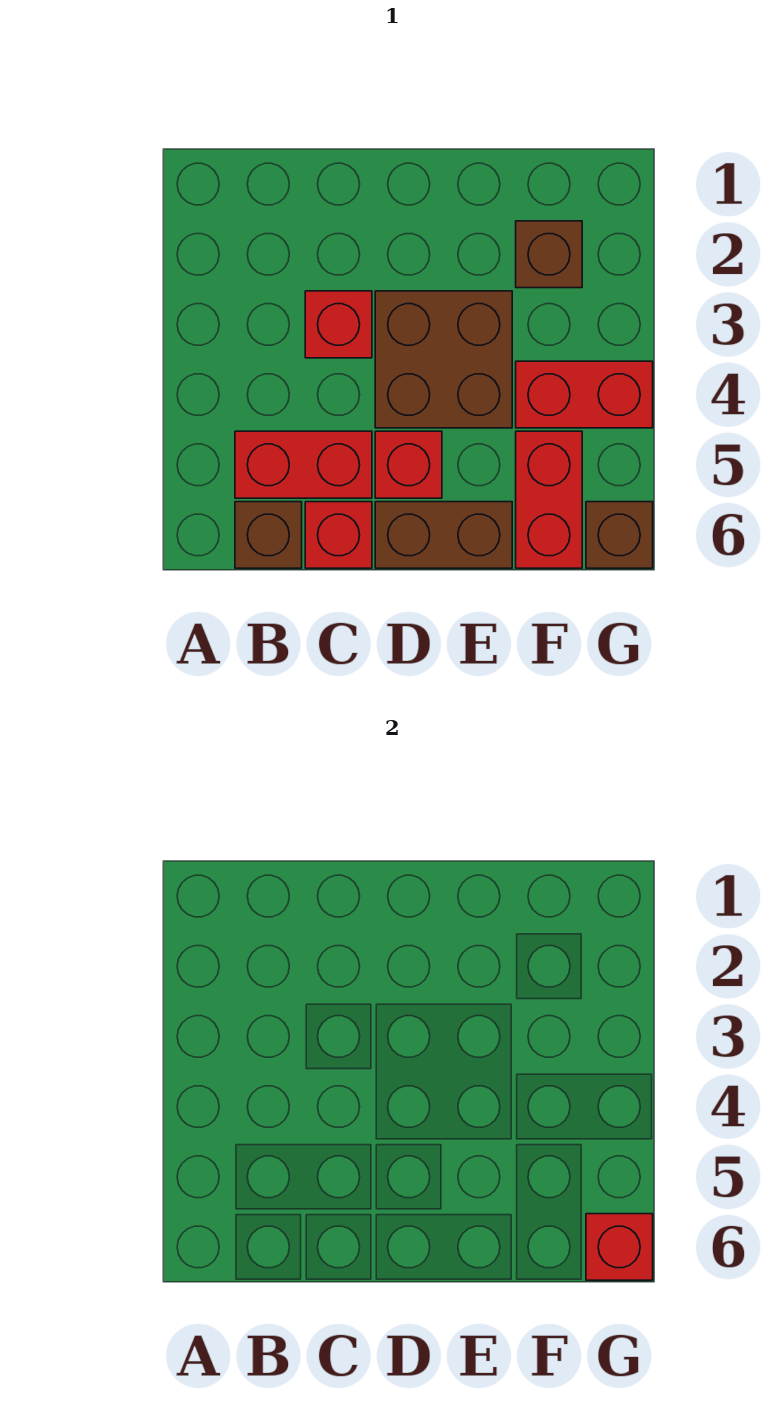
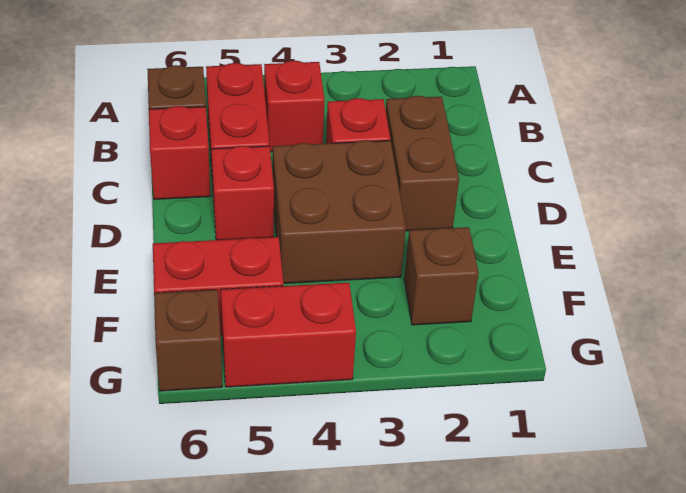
brown 1x2 brick [375,502,512,568] -> brown 1x2 brick moved to [386,96,459,231]
red 1x2 brick [516,361,653,428] -> red 1x2 brick turned to [221,283,356,387]
red 1x1 brick [586,1214,653,1280] -> red 1x1 brick moved to [264,61,324,152]

